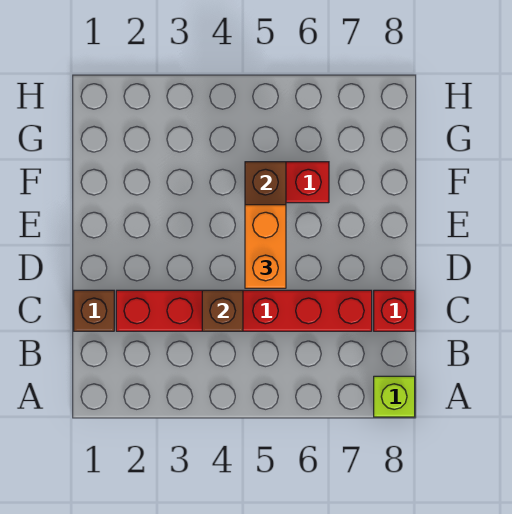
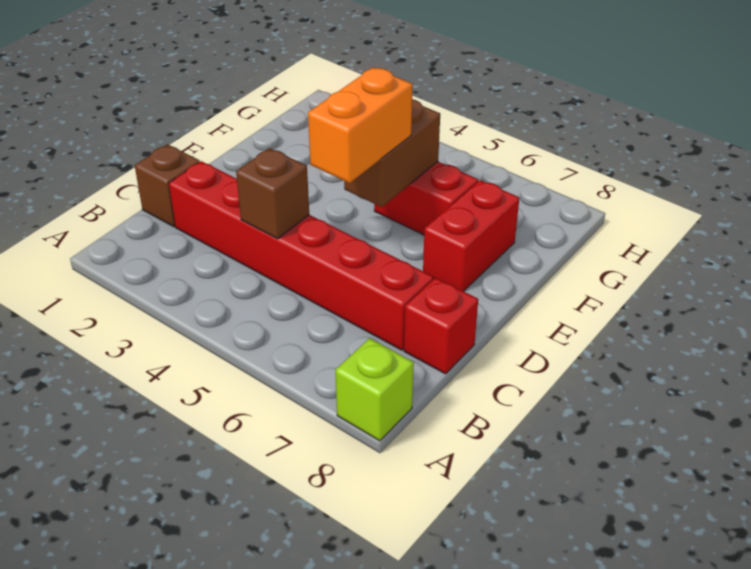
none -> red 1x2 brick [423,180,519,291]

